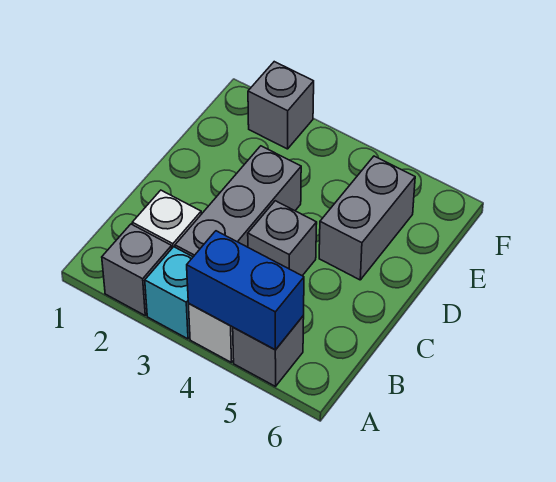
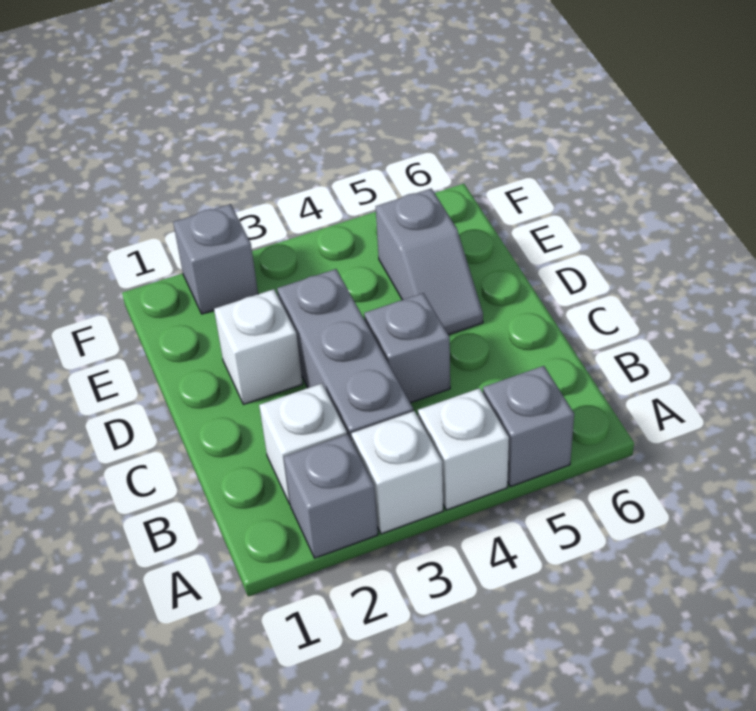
cyan 1x1 brick [145,247,193,339] -> white 1x1 brick [351,411,443,534]
blue 1x2 brick [187,231,304,350] -> none
none -> white 1x1 brick [214,289,303,404]
grey 1x2 brick [319,156,415,280] -> grey 1x2 slope [376,189,483,335]

